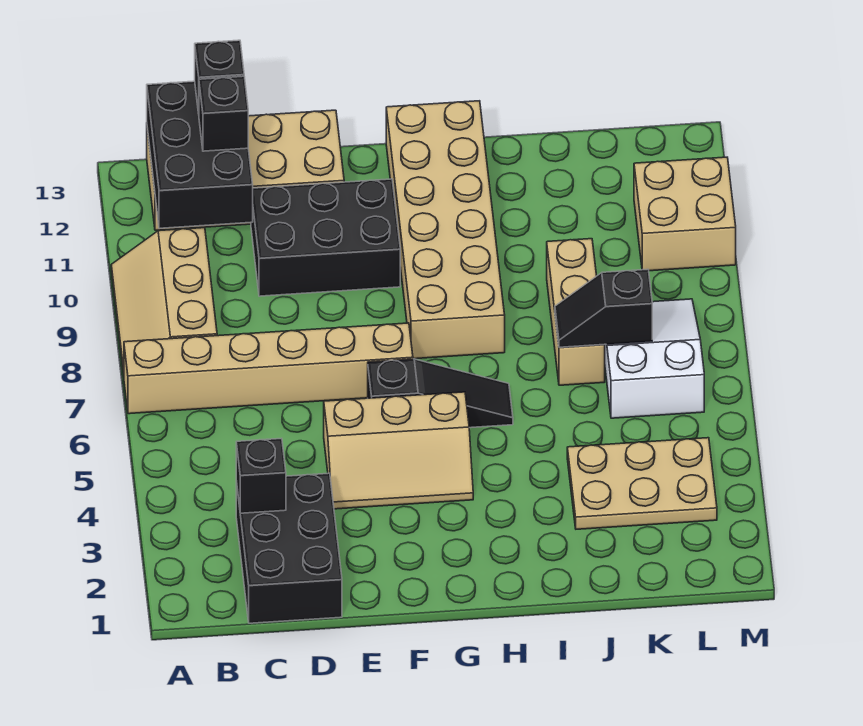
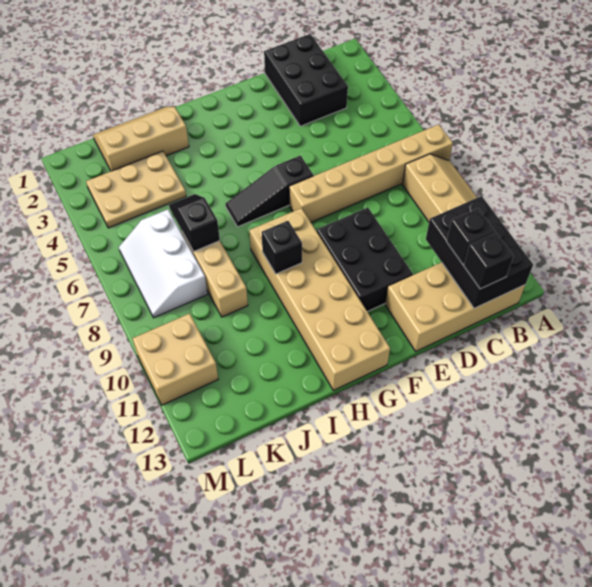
black 1x1 brick [236,438,286,513] -> black 1x1 brick moved to [262,221,302,274]
black 2x3 brick [251,179,400,296] -> black 2x3 brick turned to [317,208,413,312]
tan 2x3 slope [324,392,473,509] -> tan 2x3 slope moved to [93,107,189,171]
black 1x2 slope [555,269,652,347] -> black 1x2 slope turned to [169,194,220,252]
white 2x3 slope [604,299,704,418] -> white 2x3 slope turned to [119,209,208,318]

